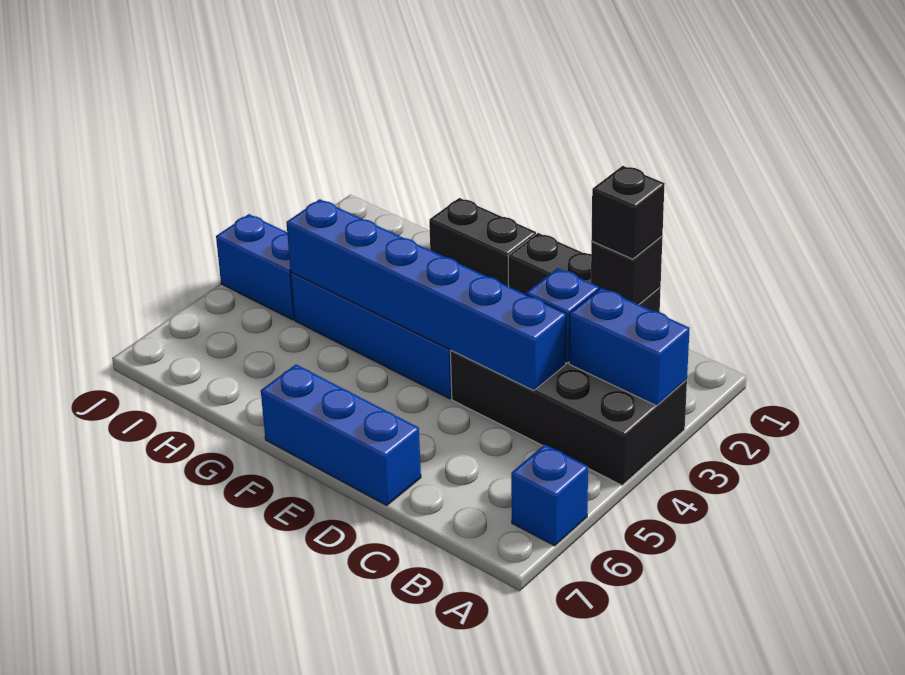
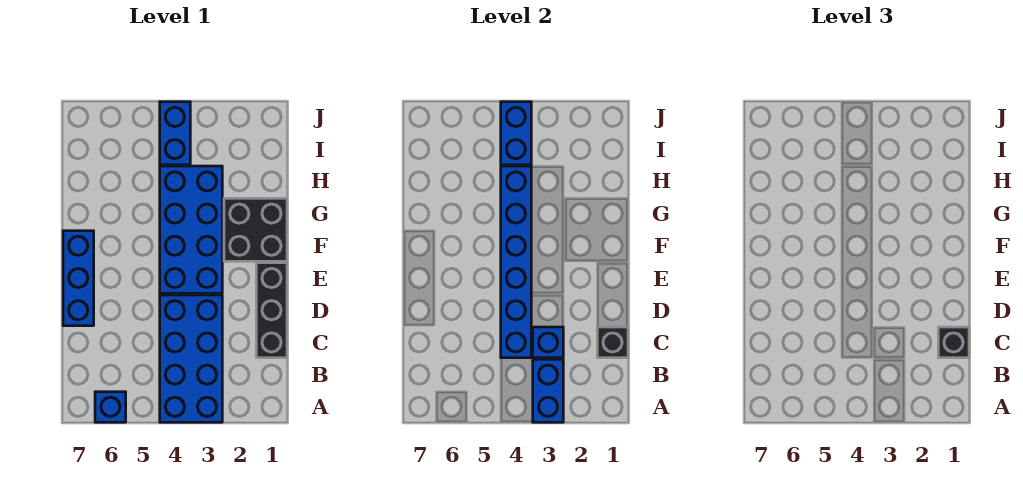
black 2x4 brick [450,351,687,485] -> blue 2x4 brick [160,295,222,422]
black 1x2 brick [429,198,536,286] -> black 2x2 brick [224,198,287,261]
none -> blue 1x2 brick [501,102,531,165]

